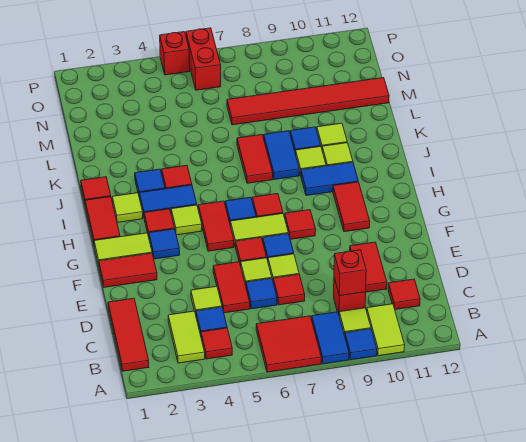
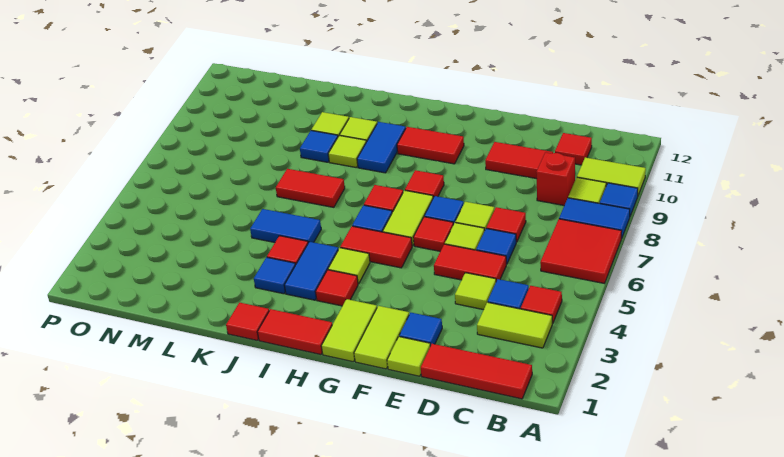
red 1x1 brick [334,250,366,296] -> none
red 1x2 tile [99,253,157,287] -> lime 1x2 tile [354,306,409,369]
blue 1x1 tile [149,229,180,259] -> blue 1x1 tile moved to [399,313,442,346]
lime 1x1 tile [112,193,143,223] -> lime 1x1 tile moved to [387,337,430,376]
blue 1x2 tile [264,131,299,180] -> blue 1x2 tile moved to [250,209,321,243]
red 1x6 tile [227,78,389,125] -> none
red 1x2 brick [186,28,221,90] -> none
red 1x1 brick [160,32,190,75] -> none

